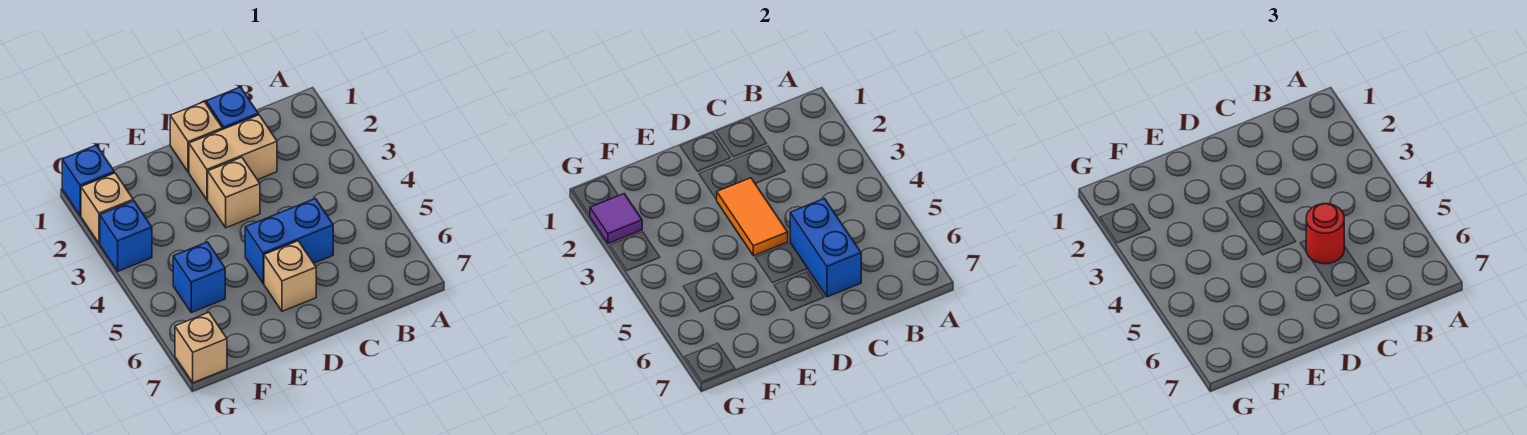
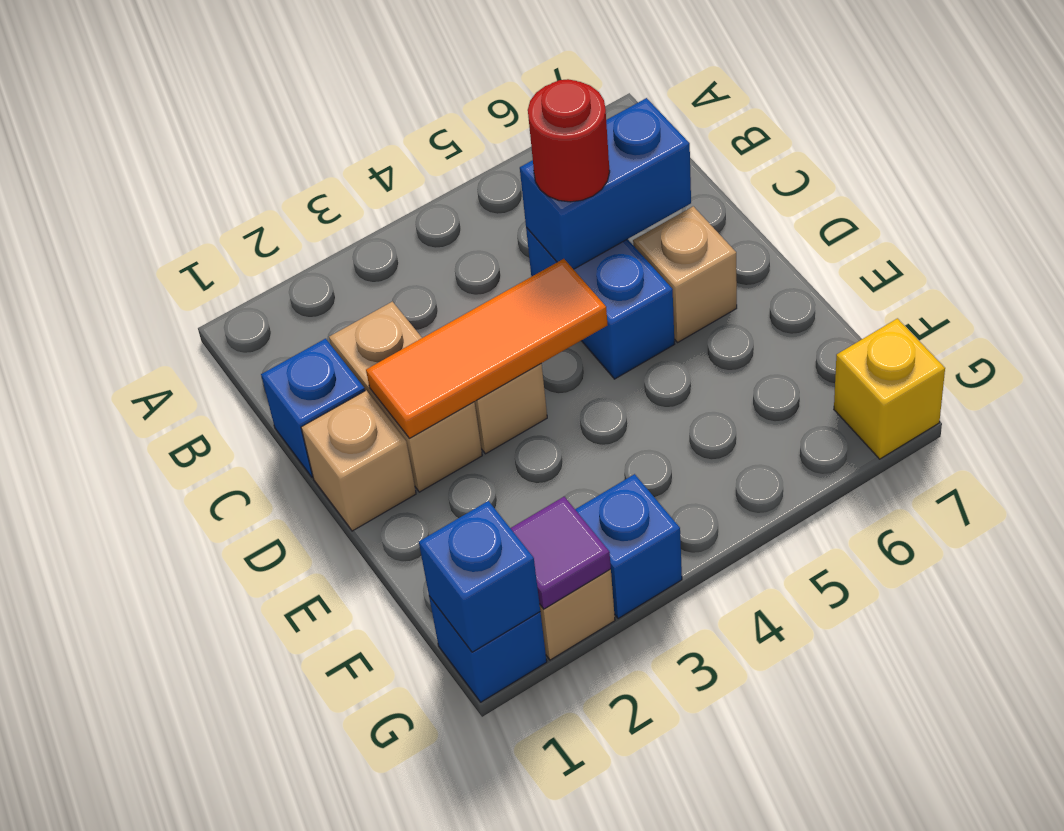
orange 1x2 tile [717,178,788,256] -> orange 1x3 tile [366,259,607,438]
blue 1x1 brick [173,242,225,313] -> blue 1x1 brick moved to [419,501,540,652]
tan 1x1 brick [175,312,227,383] -> yellow 1x1 brick [834,318,945,459]

